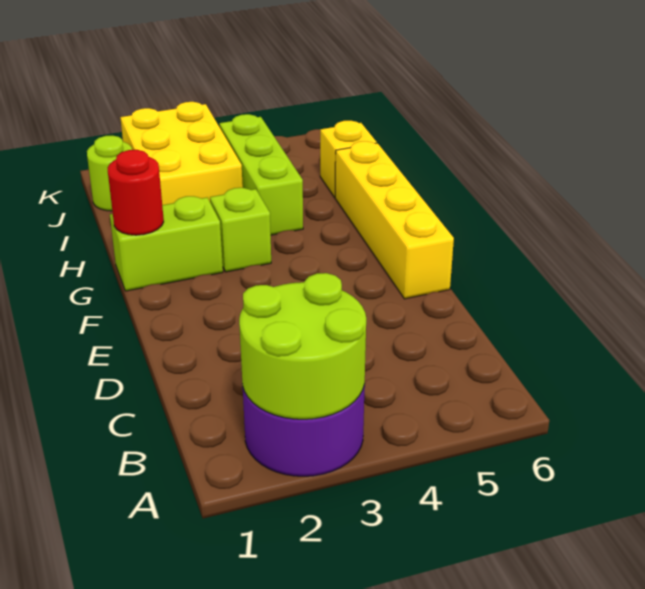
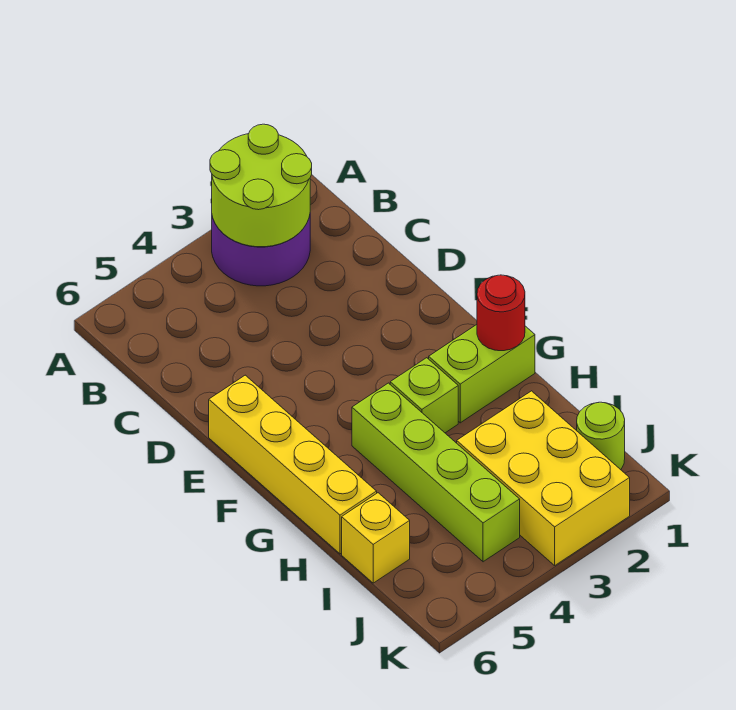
lime 1x3 brick [219,114,303,235] -> lime 1x4 brick [352,383,520,562]

